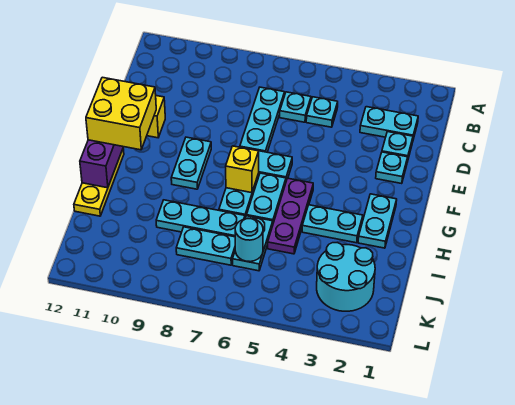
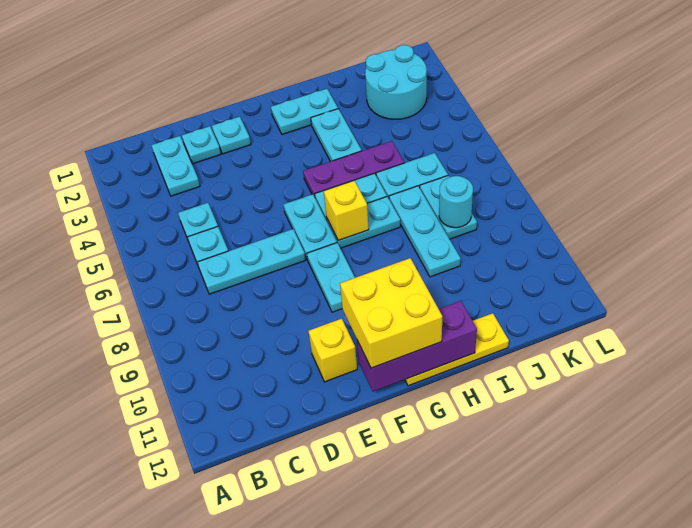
cyan 1x2 plate [171,137,211,189] -> cyan 1x2 plate turned to [307,243,355,312]
cyan 1x1 round brick [235,218,263,262] -> cyan 1x1 round brick moved to [439,176,473,228]

